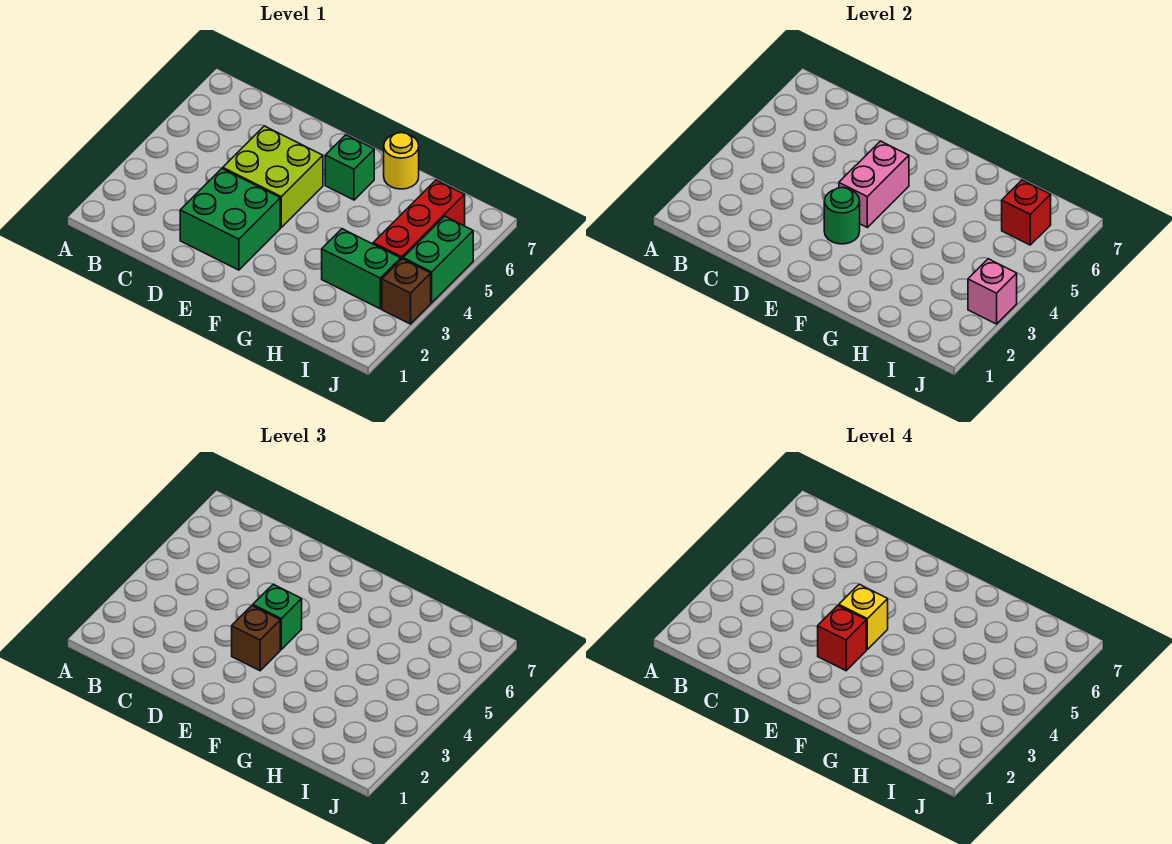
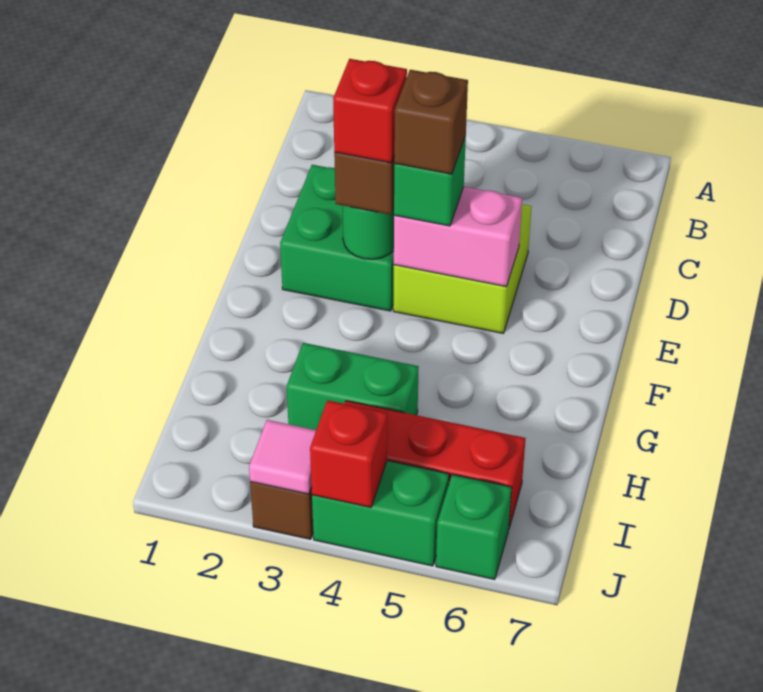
yellow 1x1 brick [839,584,888,649] -> brown 1x1 brick [394,70,468,174]
green 1x1 brick [325,135,374,200] -> green 1x1 brick moved to [436,474,512,580]
yellow 1x1 round brick [384,133,419,189] -> none
green 1x2 brick [322,229,401,309] -> green 1x2 brick turned to [287,343,419,430]
red 1x1 brick [1002,180,1051,245] -> red 1x1 brick moved to [310,400,387,507]
pink 1x1 brick [968,259,1017,324] -> pink 1x1 tile [249,420,316,494]

